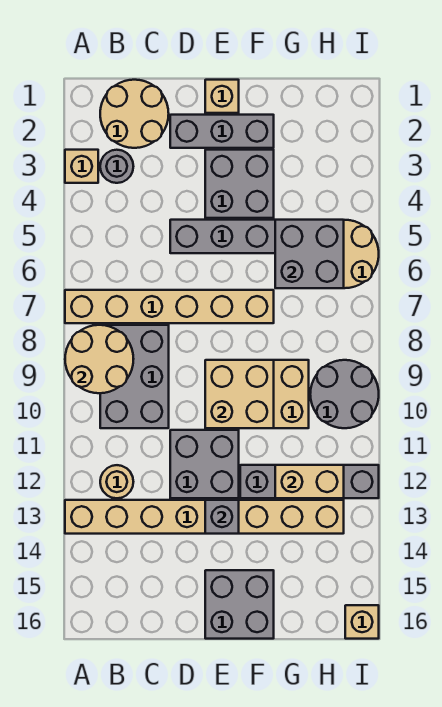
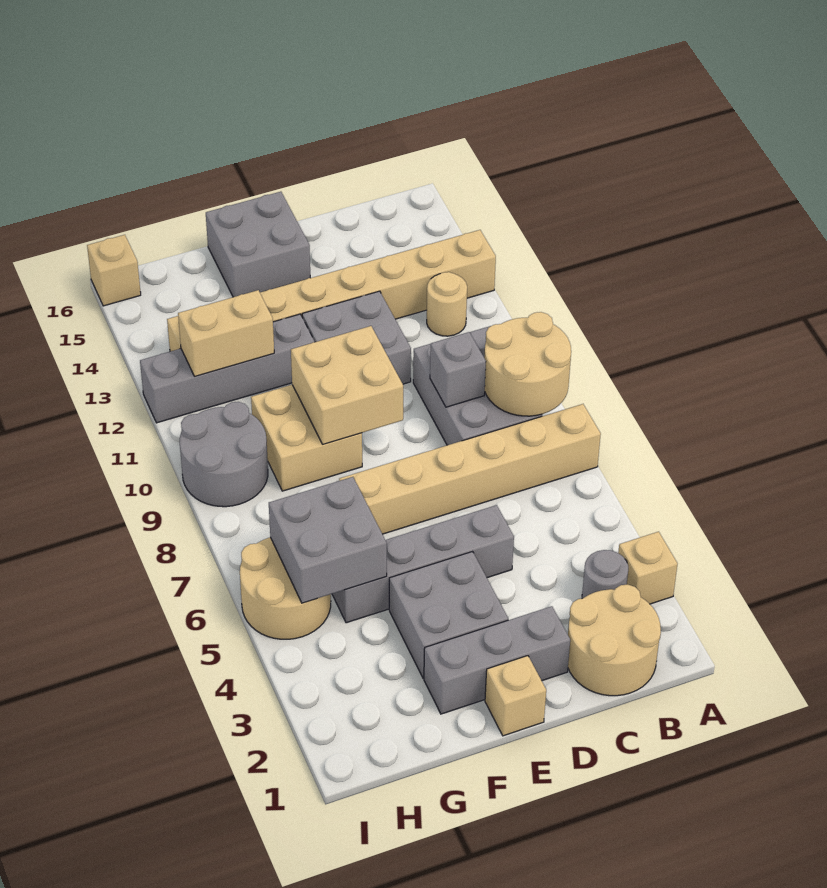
grey 1x1 brick [205,500,239,534] -> grey 1x1 brick moved to [430,332,486,407]

